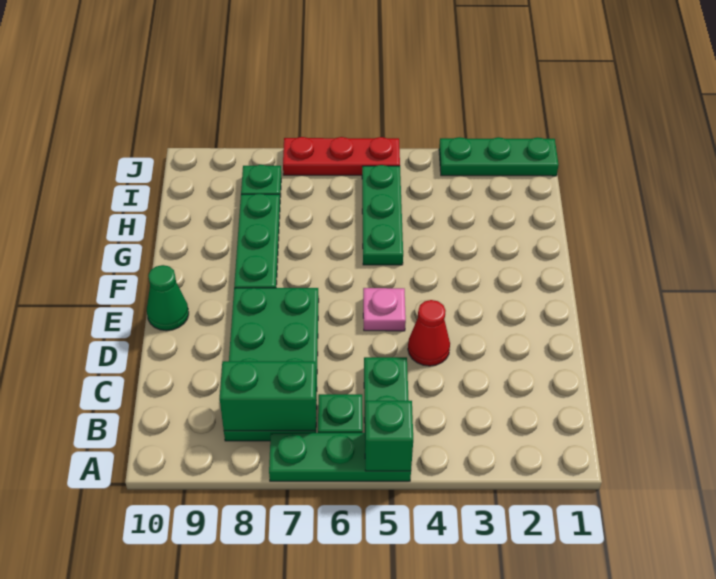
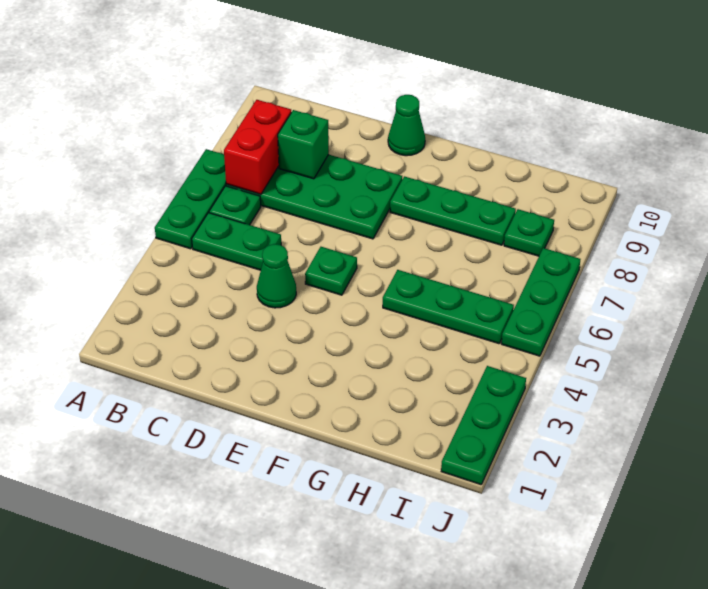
green 1x1 brick [365,401,413,471] -> green 1x1 brick moved to [278,110,329,179]
green 1x2 brick [220,361,316,431] -> red 1x2 brick [224,100,291,194]
red 1x1 cone [408,300,450,366] -> green 1x1 cone [257,244,296,308]
pink 1x1 plate [363,288,406,331] -> green 1x1 plate [305,247,357,295]
red 1x3 plate [283,137,400,175] -> green 1x3 plate [501,248,580,356]

